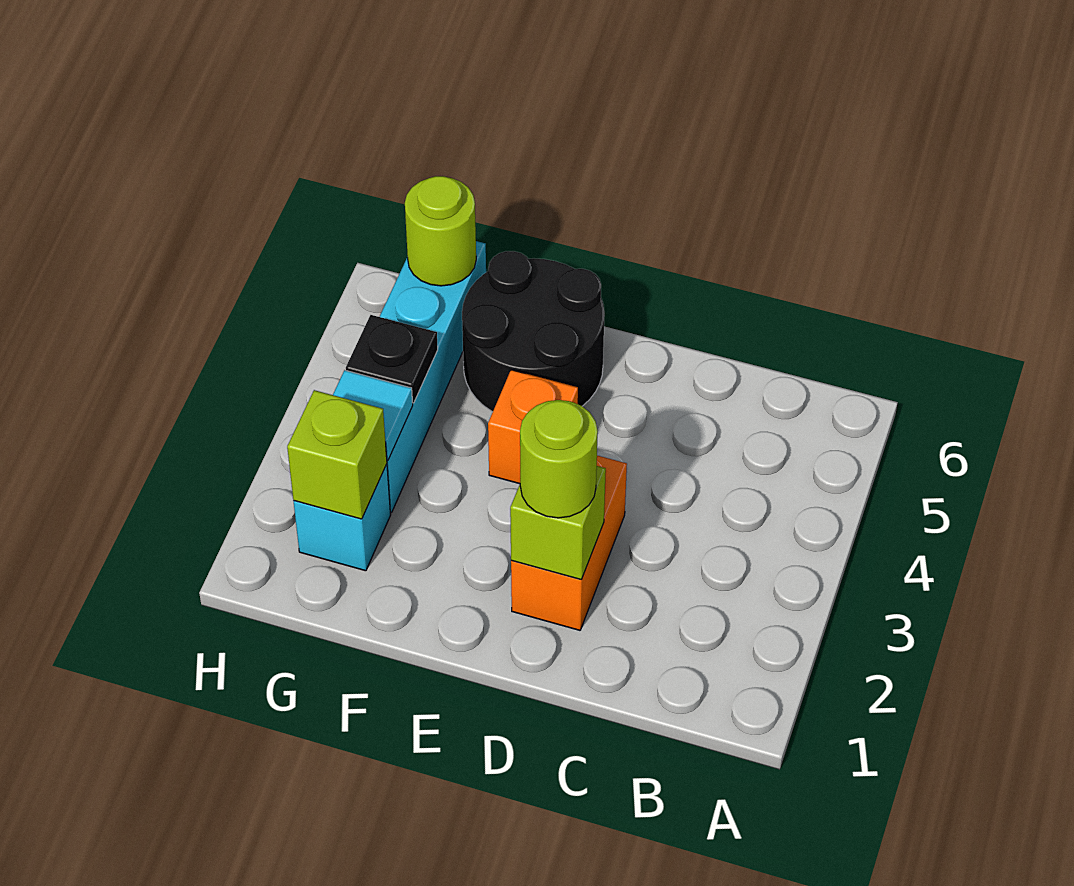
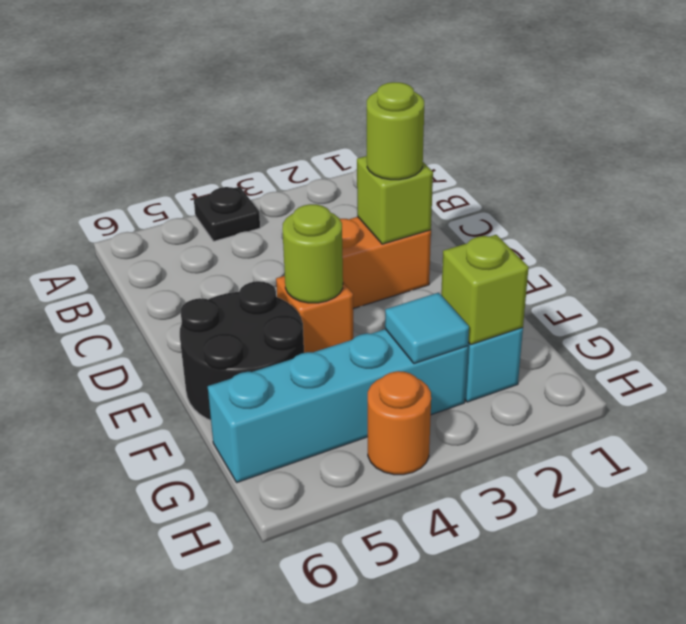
black 1x1 plate [346,315,438,403] -> black 1x1 plate moved to [194,187,260,241]
lime 1x1 round brick [405,176,476,286] -> lime 1x1 round brick moved to [282,204,343,303]
none -> orange 1x1 round brick [368,371,431,475]

